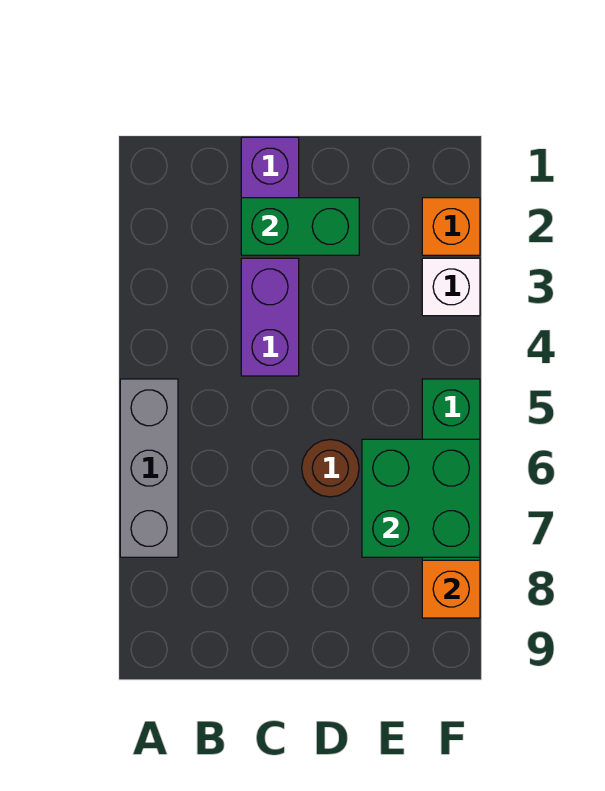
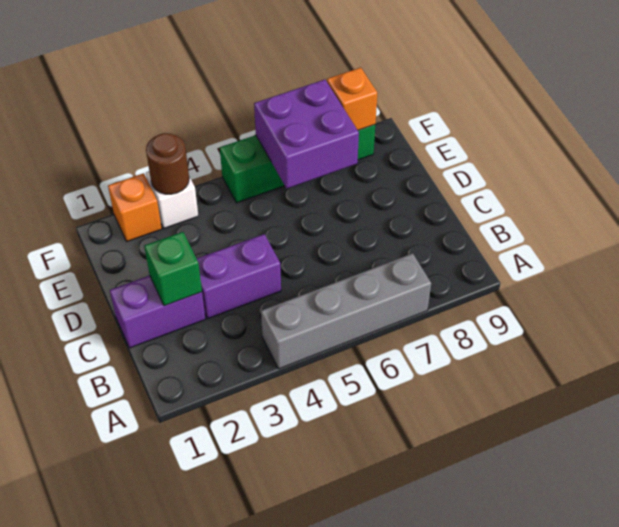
grey 1x3 brick [120,379,178,557] -> grey 1x4 brick [261,253,431,369]
green 1x2 brick [241,198,359,255] -> green 1x1 brick [144,232,202,306]
brown 1x1 round brick [302,439,359,497] -> brown 1x1 round brick moved to [146,133,189,194]
green 2x2 brick [362,439,480,557] -> purple 2x2 brick [254,80,359,189]

